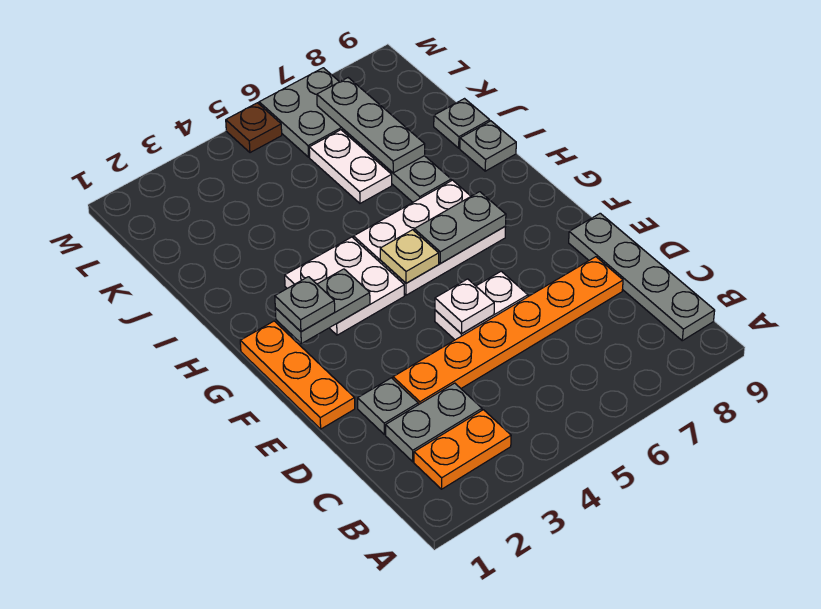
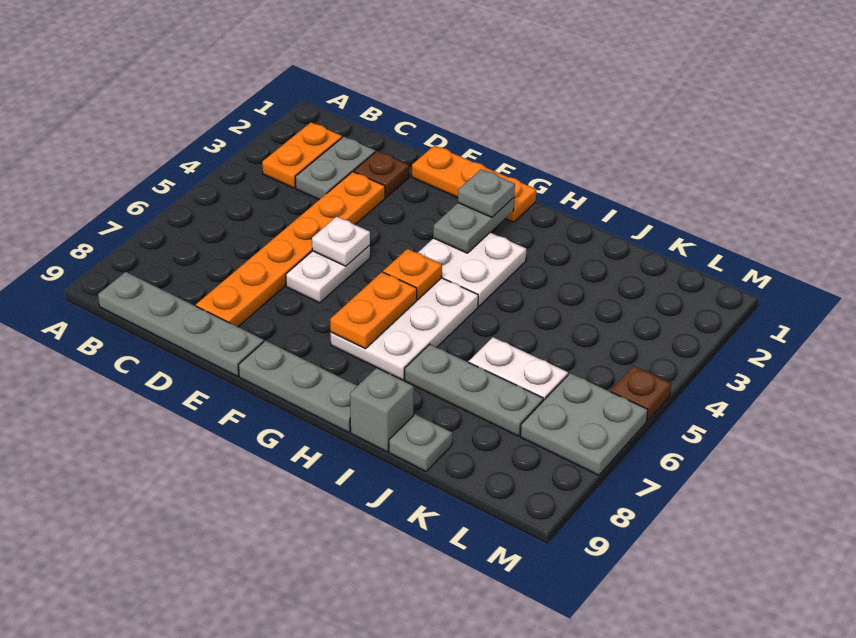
grey 1x1 plate [358,378,418,435] -> brown 1x1 plate [354,151,409,197]
tan 1x1 plate [380,230,439,283] -> orange 1x1 plate [383,249,442,300]
grey 1x2 plate [414,192,506,264] -> orange 1x2 plate [330,272,417,349]
grey 1x1 plate [460,121,516,171] -> grey 1x1 brick [350,368,414,452]
grey 1x3 plate [317,78,425,173] -> grey 1x3 plate moved to [239,341,357,432]

